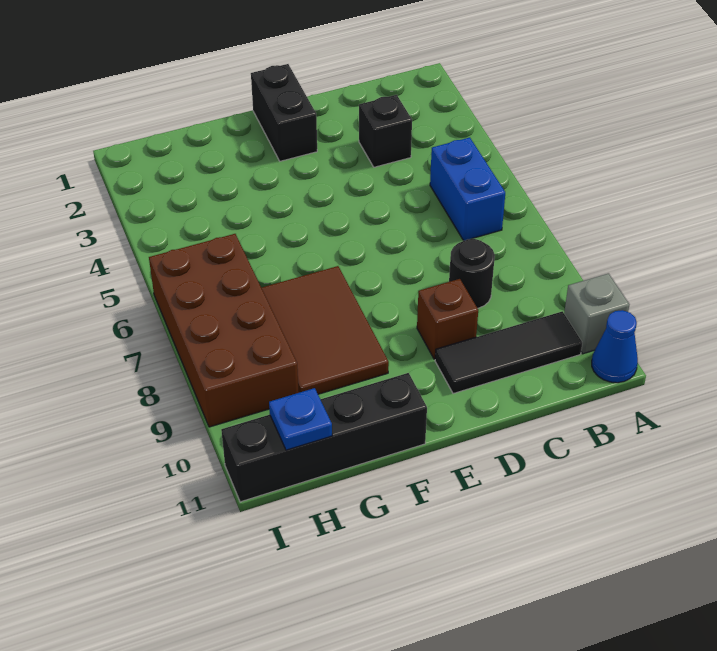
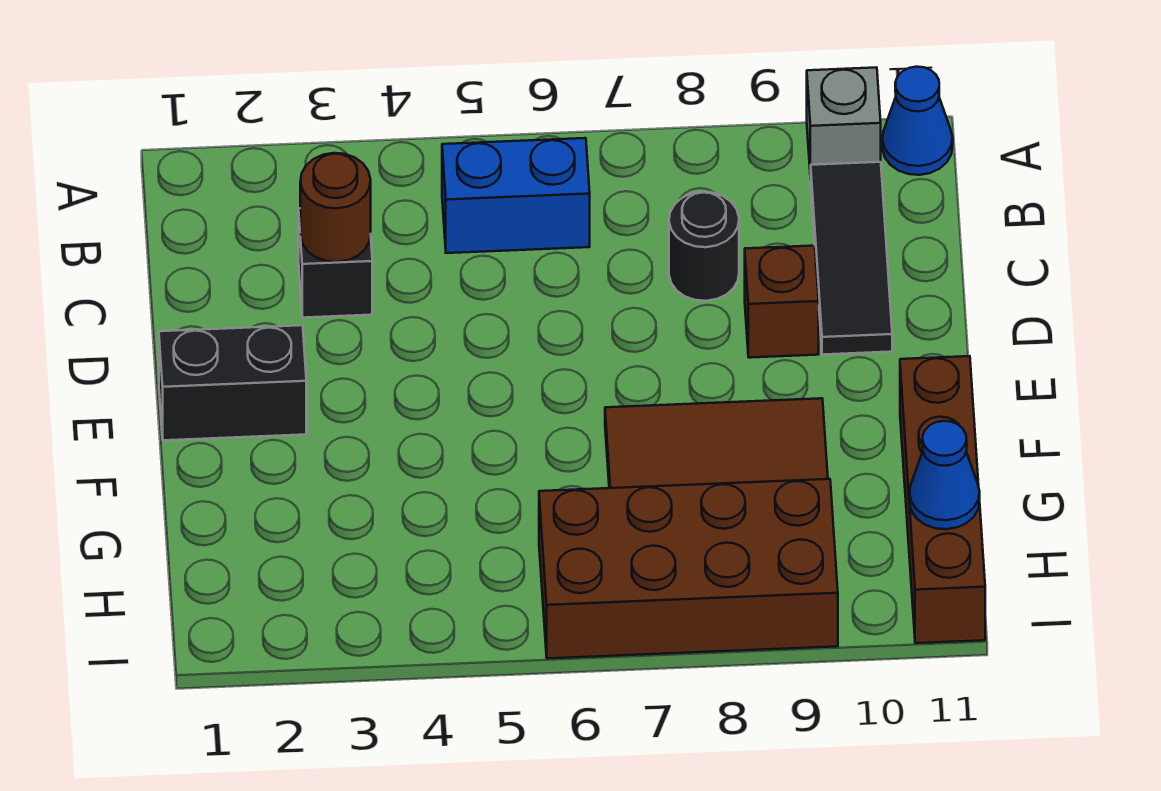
none -> brown 1x1 round brick [300,153,371,262]
black 1x4 brick [221,373,427,502] -> brown 1x4 brick [900,356,985,643]
blue 1x1 plate [269,388,332,450] -> blue 1x1 cone [909,421,980,529]

